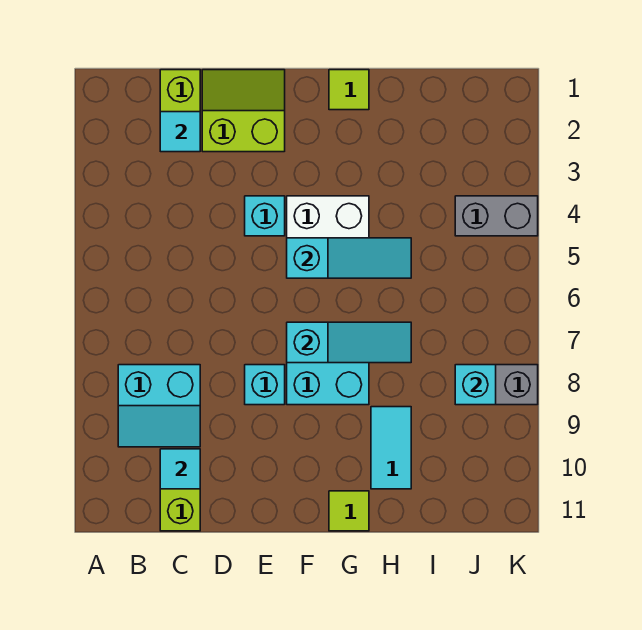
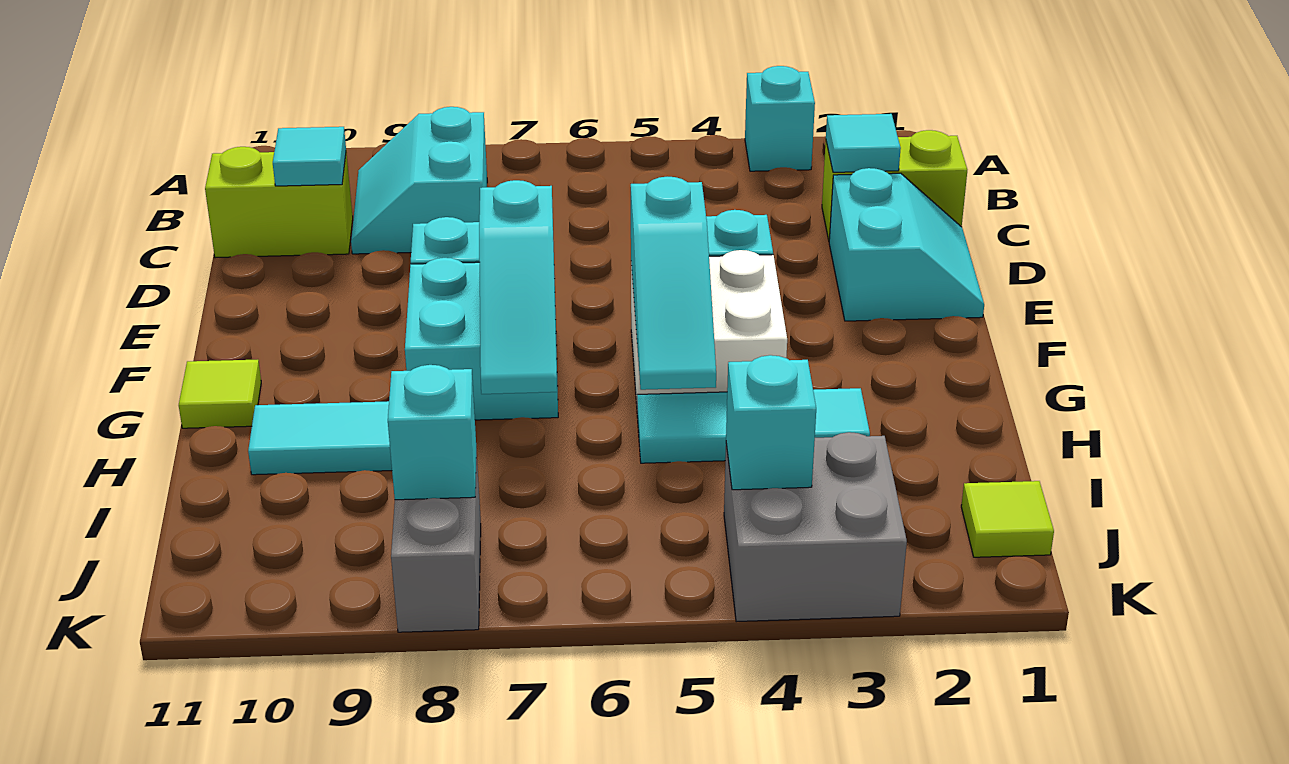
none -> cyan 1x1 brick [745,66,815,171]
lime 2x2 slope [202,70,285,152] -> cyan 2x2 slope [829,168,984,321]
lime 1x1 tile [329,70,369,110] -> lime 1x1 tile moved to [961,481,1054,557]
none -> cyan 1x3 tile [637,388,870,463]
grey 1x2 brick [455,196,538,236] -> grey 2x2 brick [724,432,907,622]
none -> cyan 1x1 brick [726,355,816,490]

